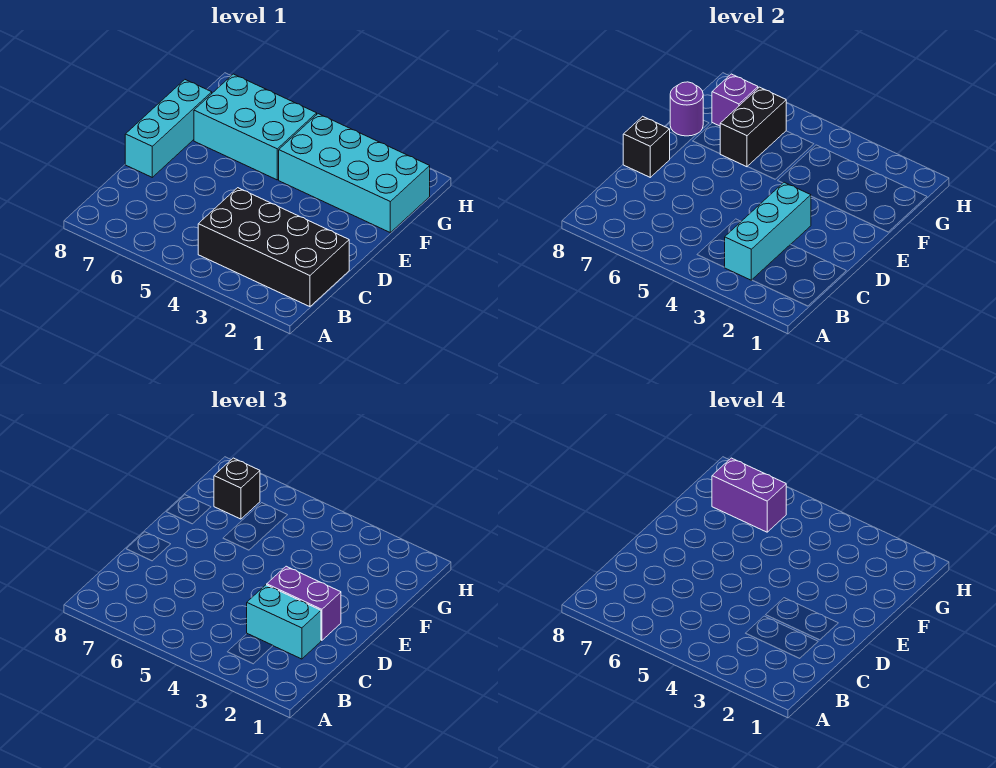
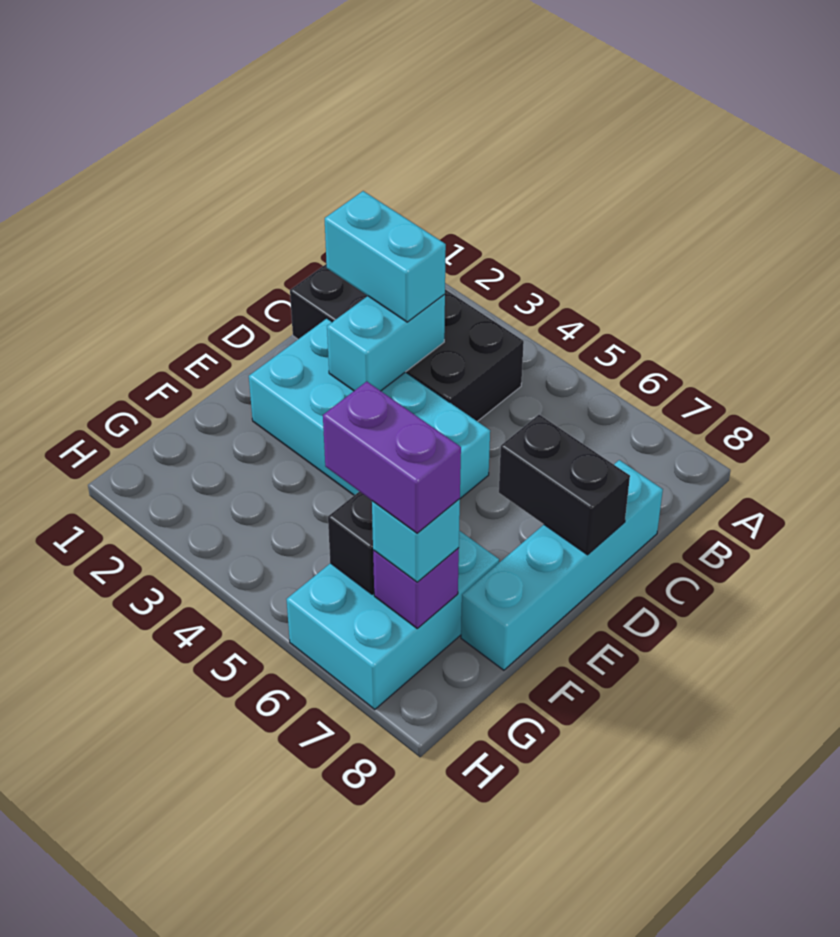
cyan 1x3 brick [725,182,811,280] -> cyan 1x2 brick [327,294,445,391]
purple 1x2 brick [267,566,341,640] -> none
cyan 1x3 brick [125,80,212,177] -> cyan 1x4 brick [461,460,663,670]
black 1x1 brick [623,116,670,177] -> black 1x2 brick [499,415,630,555]
cyan 2x4 brick [279,114,430,232] -> cyan 2x4 brick moved to [249,319,490,499]
cyan 2x3 brick [194,74,317,180] -> cyan 2x3 brick turned to [286,531,499,710]
purple 1x1 round brick [670,82,703,136] -> none
black 1x1 brick [214,458,260,519] -> cyan 1x1 brick [372,499,460,582]

